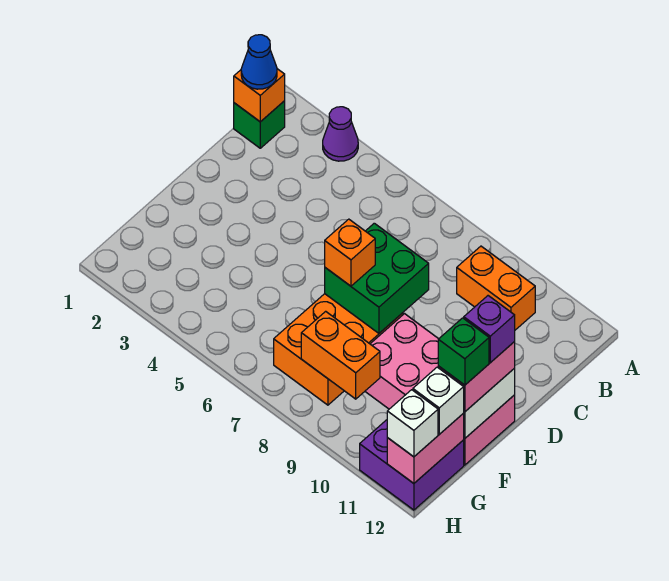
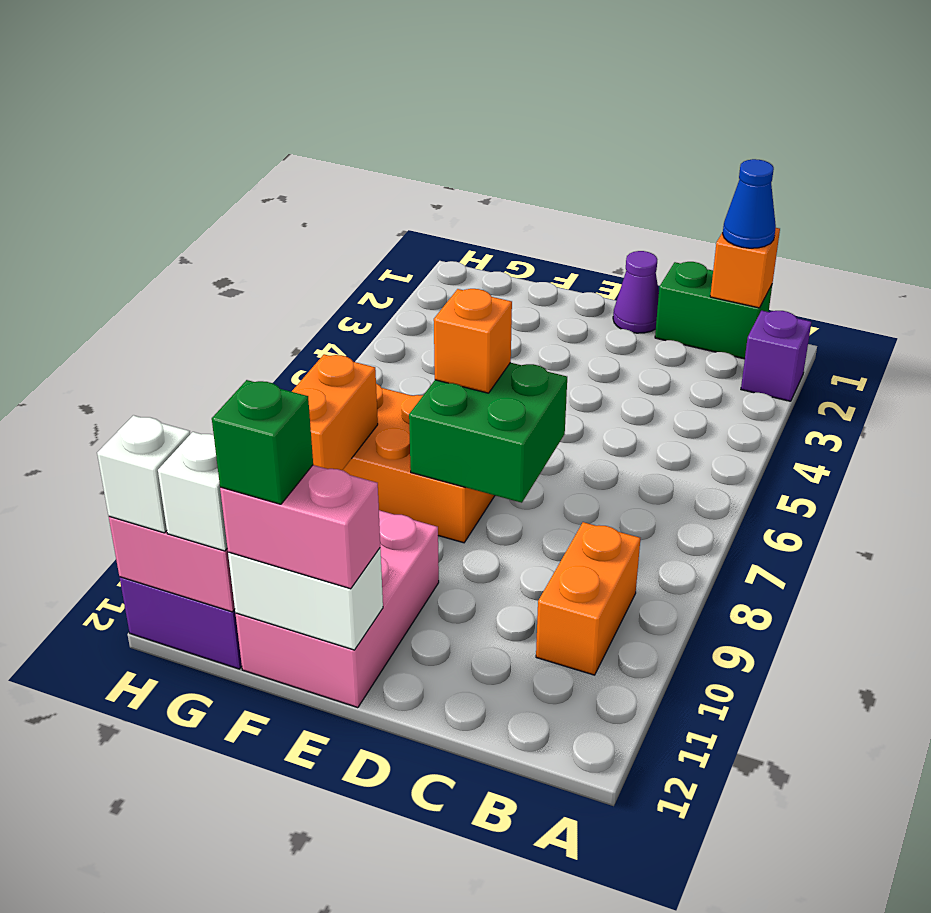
purple 1x1 cone [323,107,358,161] -> purple 1x1 cone moved to [613,251,659,333]
green 1x1 brick [234,101,285,148] -> green 1x2 brick [655,262,772,359]
pink 2x4 brick [365,314,515,465] -> pink 2x3 brick [236,510,439,708]
purple 1x1 brick [464,296,515,363] -> purple 1x1 brick moved to [741,311,811,401]

